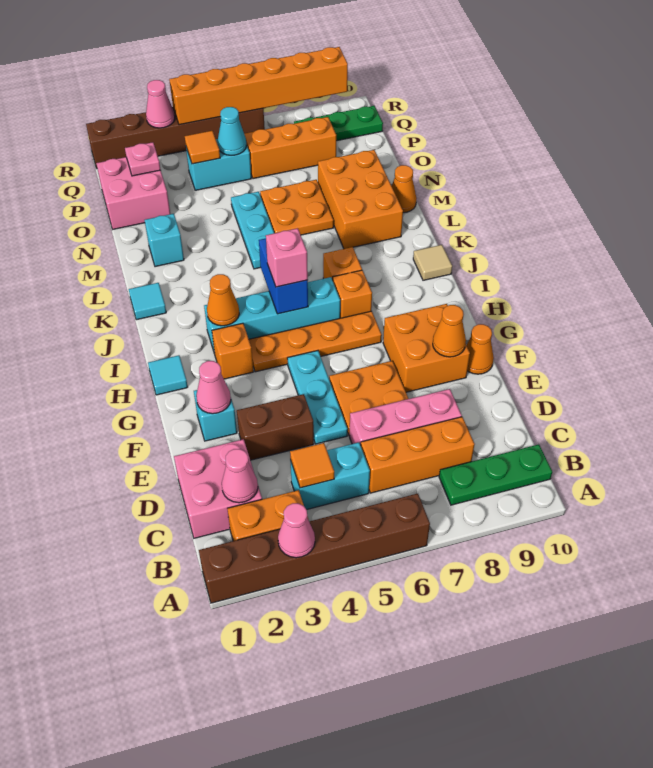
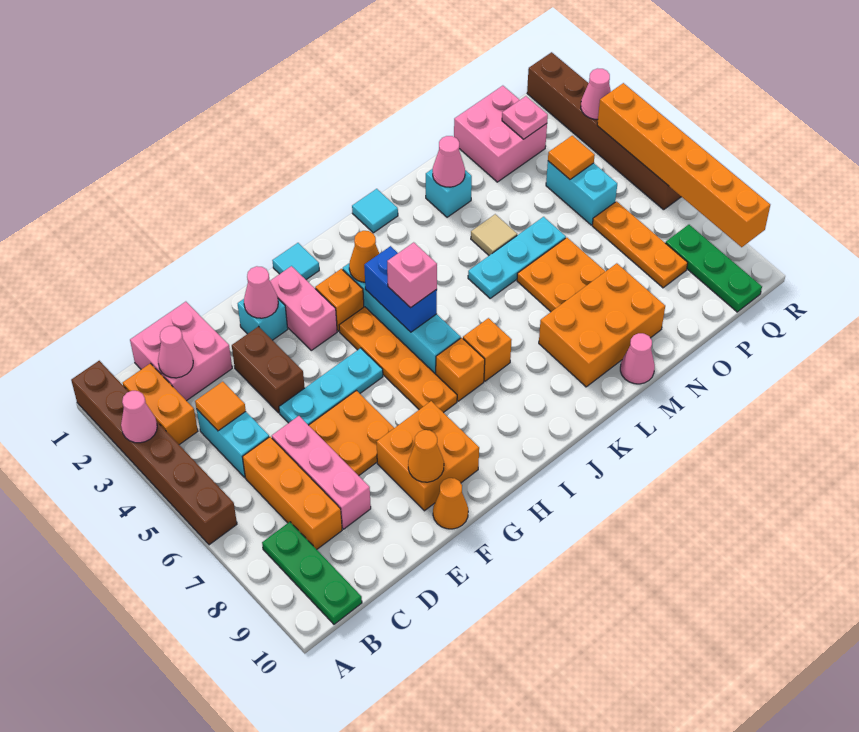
none -> pink 1x2 brick [270,266,337,350]
blue 1x2 brick [259,239,308,314] -> blue 1x2 brick turned to [364,246,437,332]
tan 1x1 tile [413,245,452,280] -> tan 1x1 tile moved to [471,214,517,255]
none -> pink 1x1 cone [433,136,465,187]
orange 1x1 cone [392,165,417,213] -> pink 1x1 cone [620,333,655,384]
cyan 1x1 cone [218,107,246,155] -> none
orange 1x3 brick [244,117,336,179] -> orange 1x3 plate [592,201,688,288]

